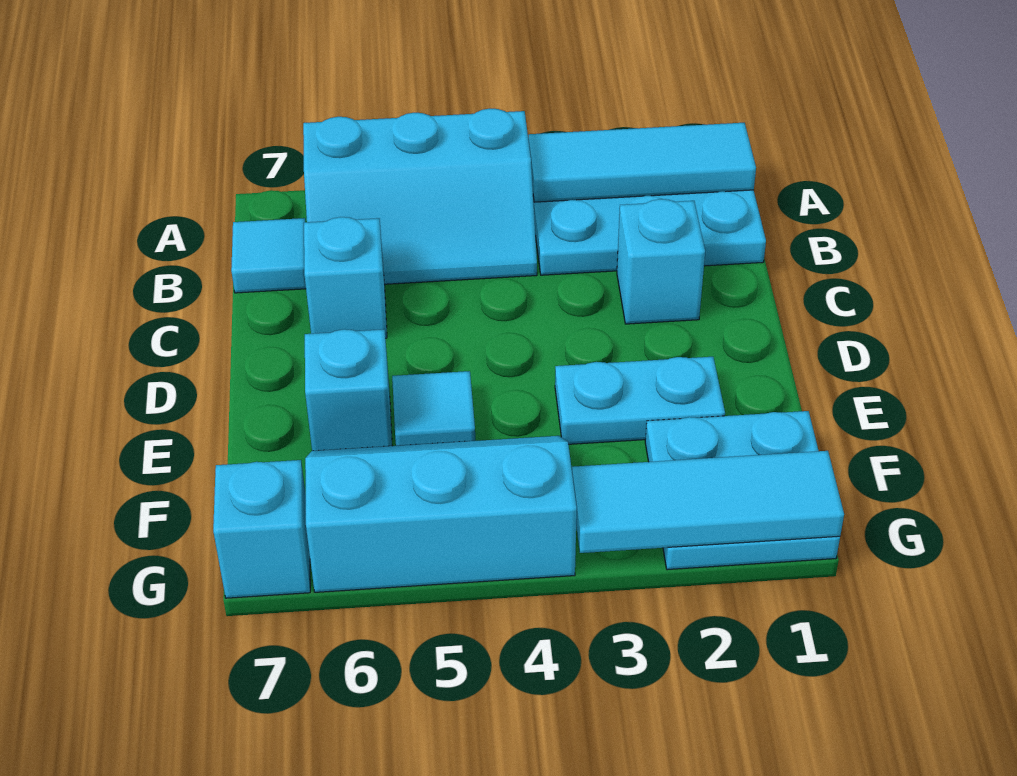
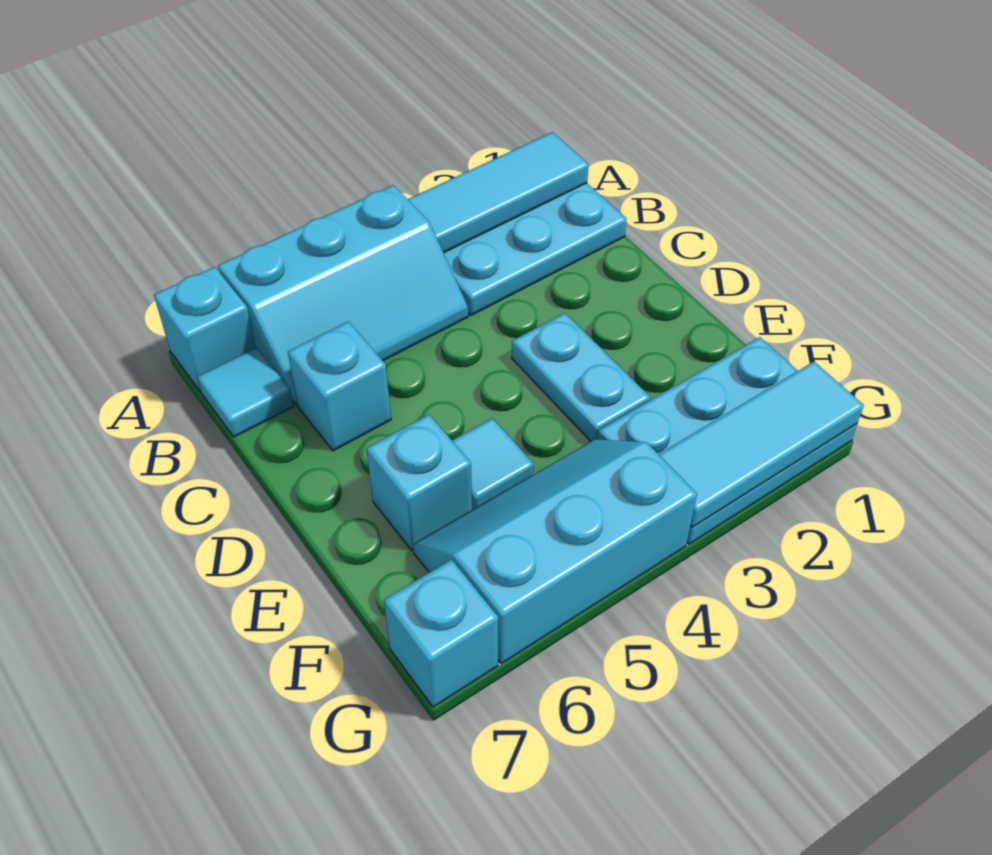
cyan 1x1 brick [617,199,705,324] -> cyan 1x1 brick moved to [154,267,256,392]
cyan 1x2 plate [555,357,725,444] -> cyan 1x2 plate turned to [512,313,650,441]
cyan 2x2 plate [645,411,840,570] -> cyan 2x3 plate [597,337,857,544]

